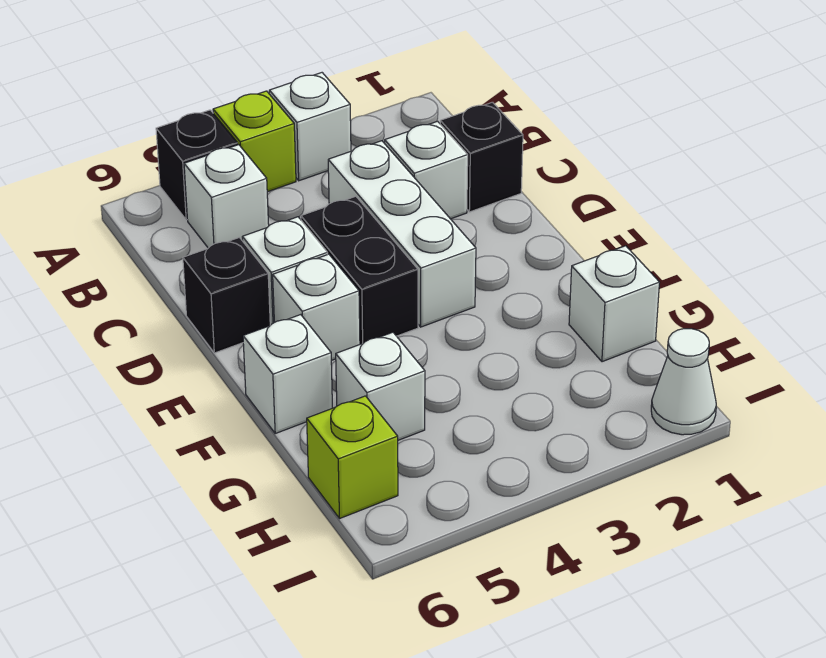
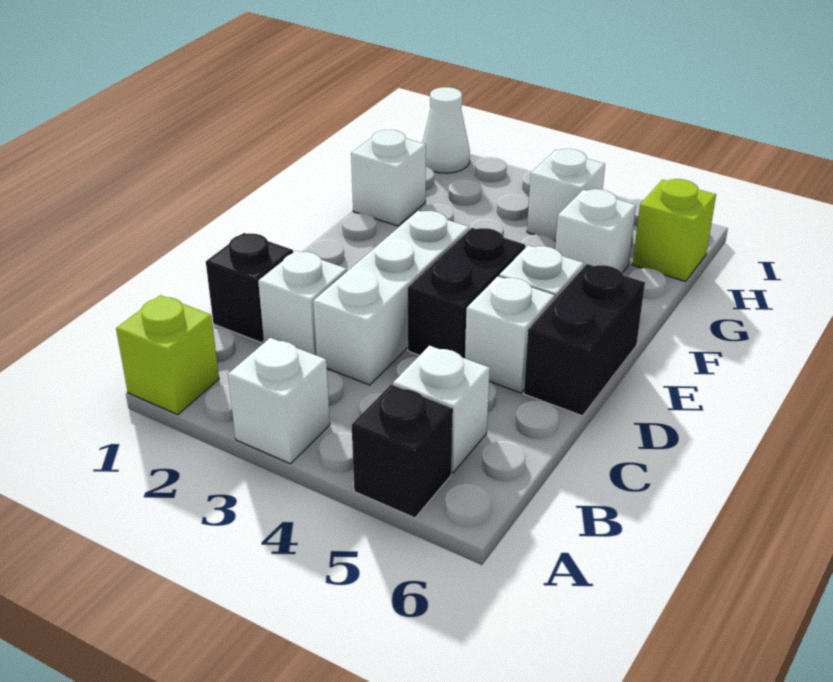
lime 1x1 brick [213,91,296,192] -> lime 1x1 brick moved to [116,295,219,415]
black 1x1 brick [183,237,270,353] -> black 1x2 brick [524,264,645,416]
white 1x1 brick [243,315,332,433] -> white 1x1 brick moved to [527,149,605,241]

